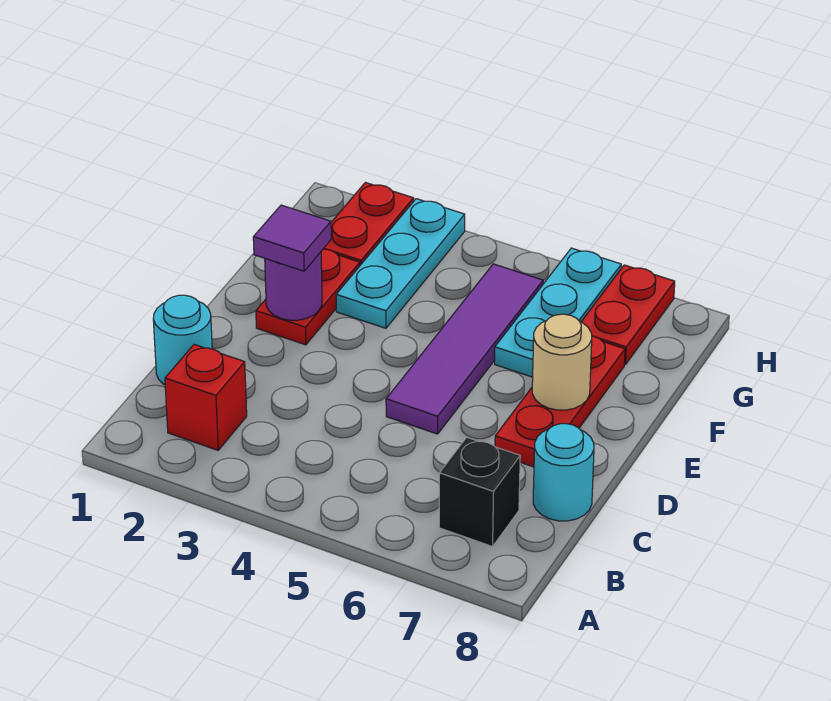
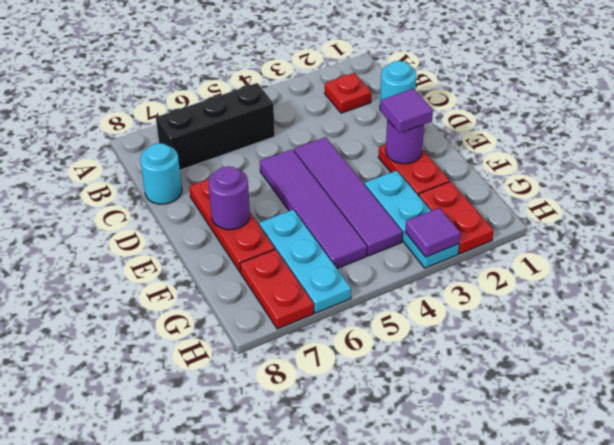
red 1x1 brick [165,345,247,450] -> red 1x1 plate [325,73,371,113]
black 1x1 brick [439,437,520,547] -> black 1x3 brick [156,83,275,170]
none -> purple 1x4 tile [294,137,402,256]
tan 1x1 round brick [532,314,592,410] -> purple 1x1 round brick [209,166,250,230]
none -> purple 1x1 tile [405,208,461,257]

